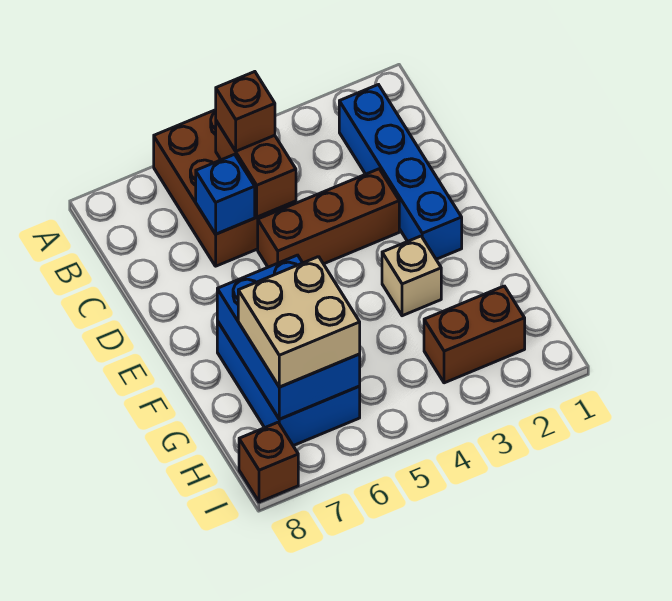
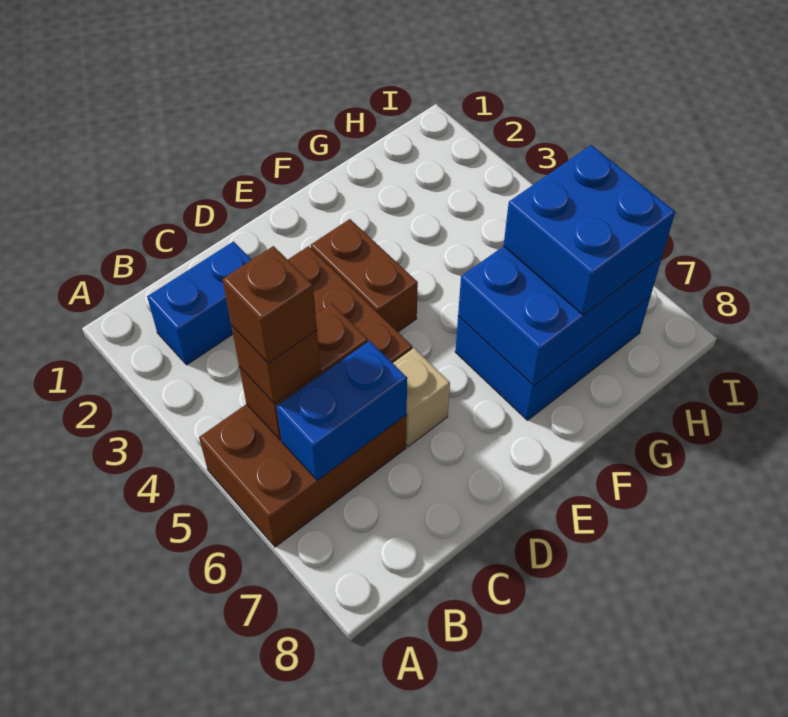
blue 1x4 brick [339,85,462,259] -> blue 1x2 brick [147,242,252,365]
blue 1x1 brick [196,154,255,234] -> blue 1x2 brick [277,341,407,481]
tan 1x1 brick [382,236,441,316] -> tan 1x1 brick moved to [393,348,450,447]
tan 2x2 brick [238,257,360,387] -> blue 2x2 brick [504,145,675,315]
brown 1x2 brick [424,286,525,383] -> brown 1x2 brick moved to [311,219,418,332]
brown 1x1 brick [239,422,298,502] -> brown 1x1 brick moved to [222,246,317,363]

